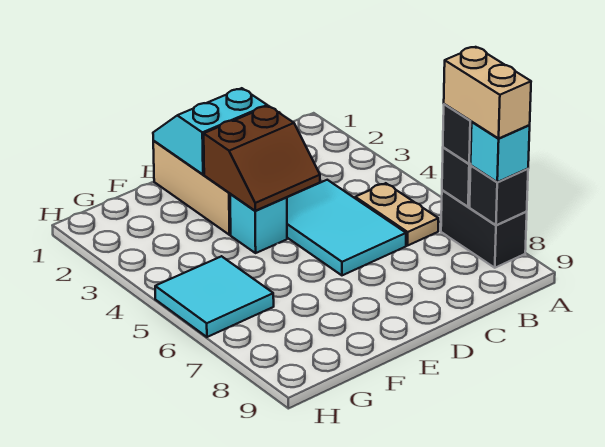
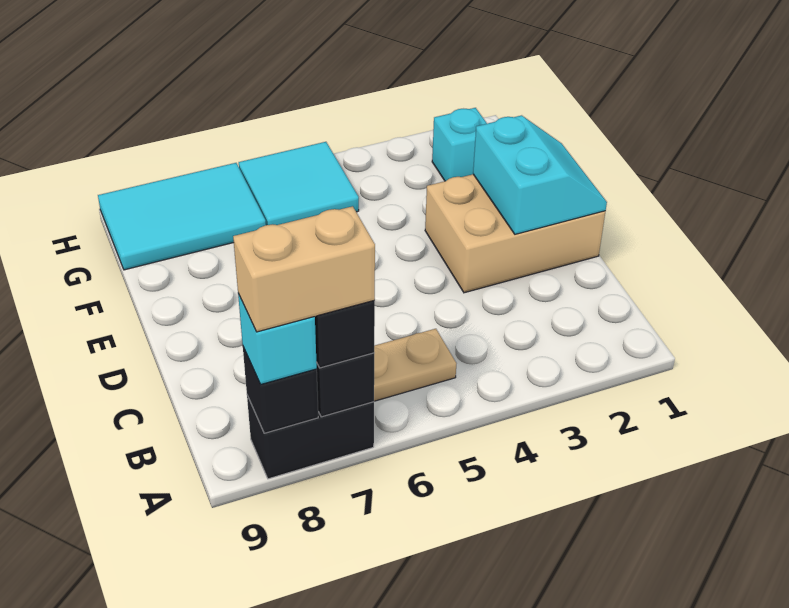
cyan 2x3 tile [287,180,406,275] -> cyan 2x3 tile moved to [98,163,266,270]
brown 2x2 slope [204,106,320,211] -> none
cyan 1x1 brick [230,194,287,253] -> cyan 1x1 brick moved to [432,108,487,181]

